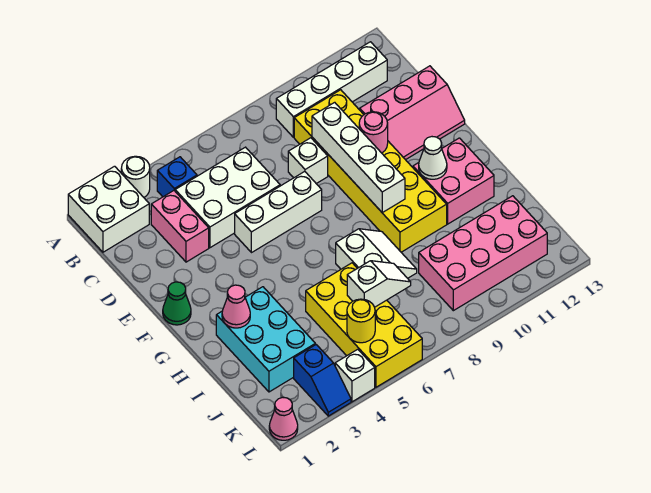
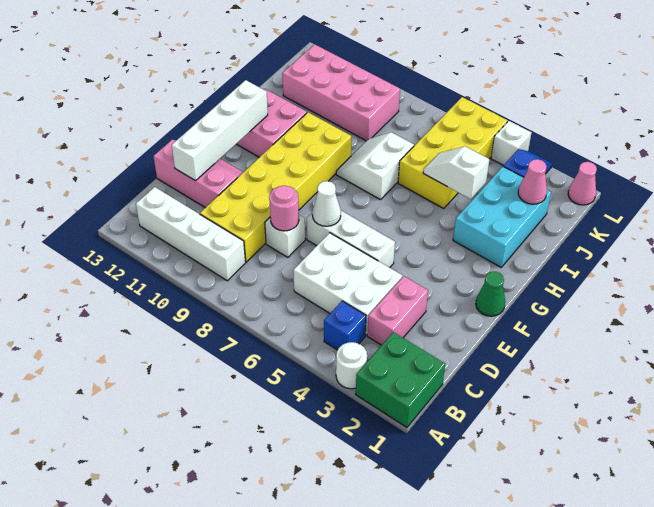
white 2x2 brick [68,166,149,252] -> green 2x2 brick [356,332,445,427]
white 1x4 brick [312,102,405,212] -> white 1x4 brick moved to [172,80,268,181]
pink 1x1 round brick [359,112,388,153] -> pink 1x1 round brick moved to [269,186,299,231]
white 1x1 cone [419,137,447,179] -> white 1x1 cone moved to [312,181,341,226]
pink 1x1 cone [222,285,250,328] -> pink 1x1 cone moved to [518,159,547,204]
white 1x2 slope [347,261,411,307] -> white 1x2 slope moved to [423,146,489,199]
yellow 1x1 round brick [347,299,375,343] -> none

